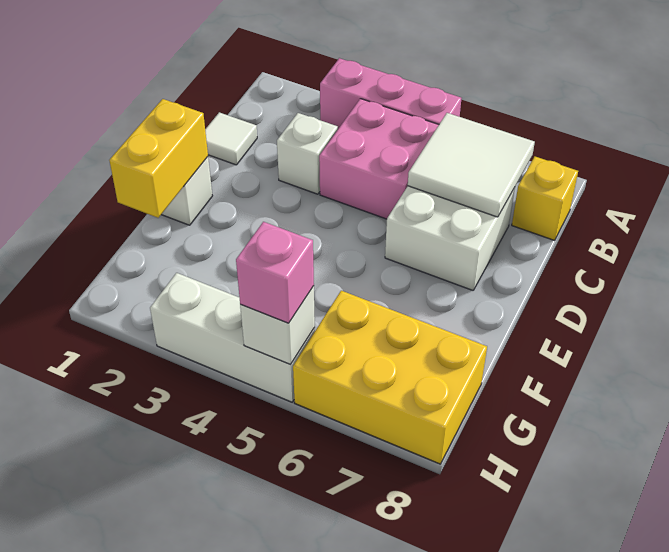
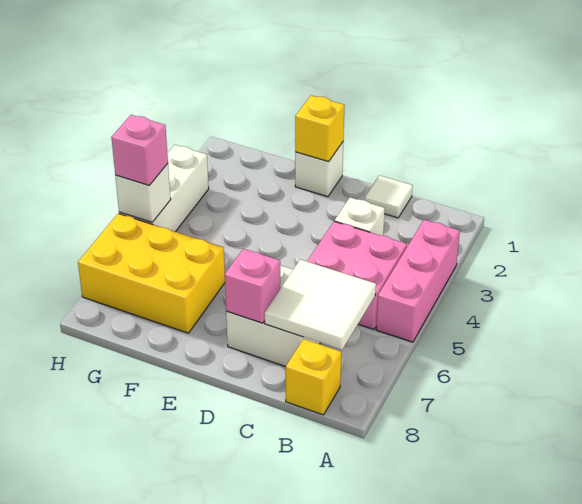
none -> pink 1x1 brick [225,249,280,323]
yellow 1x2 brick [109,99,208,218] -> yellow 1x1 brick [295,95,344,162]
yellow 2x3 brick [293,291,487,464] -> yellow 2x3 brick turned to [78,213,225,333]

